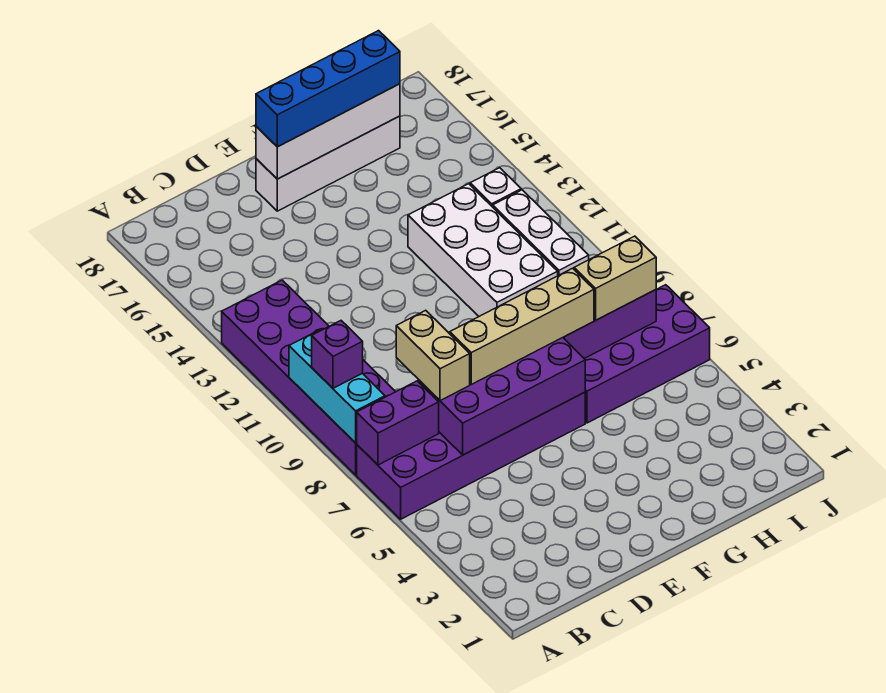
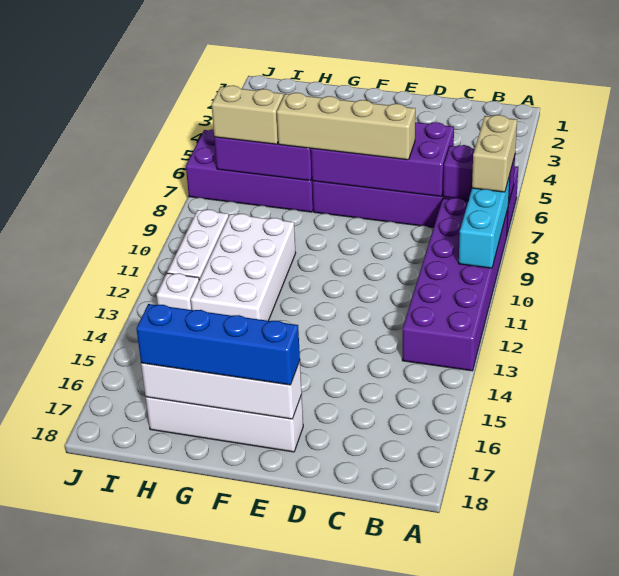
purple 1x1 brick [312,321,363,388] -> none
tan 1x2 brick [396,310,470,401] -> tan 1x2 brick moved to [472,115,517,192]

